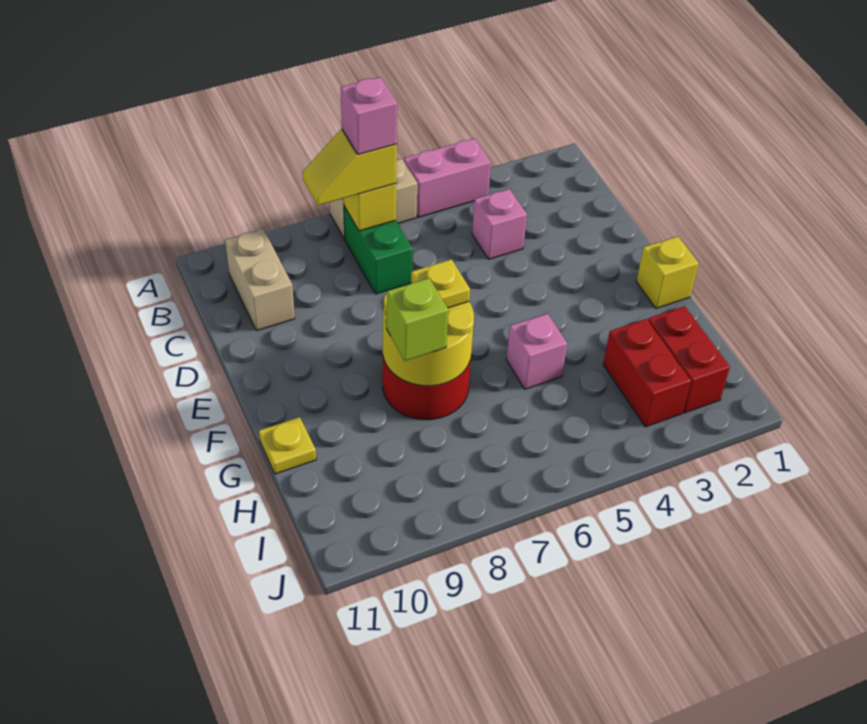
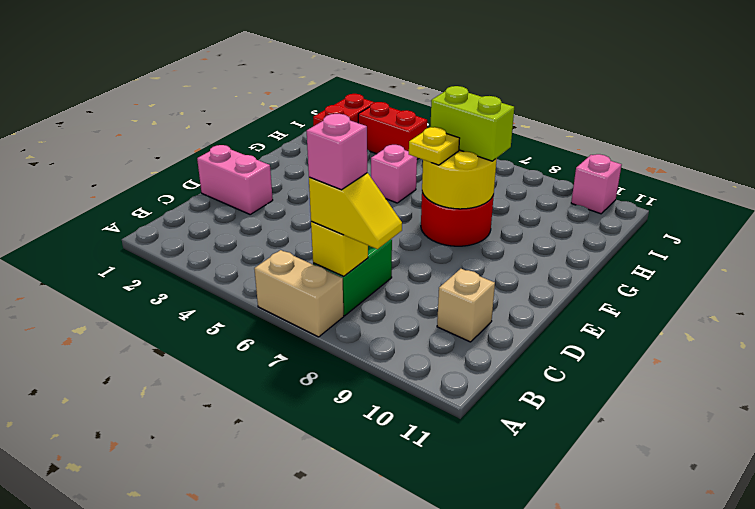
pink 1x2 brick [404,138,491,217] -> pink 1x2 brick moved to [197,145,273,214]
tan 1x2 brick [225,229,295,331] -> tan 1x1 brick [437,269,495,342]
pink 1x1 brick [472,189,527,259] -> pink 1x1 brick moved to [571,154,622,214]
yellow 1x1 brick [636,236,699,308] -> none
lime 1x1 brick [387,278,448,361] -> lime 1x2 brick [430,86,514,161]
yellow 1x1 plate [259,417,316,474] -> none
red 1x2 brick [603,319,691,427] -> red 1x2 brick turned to [358,102,427,159]

